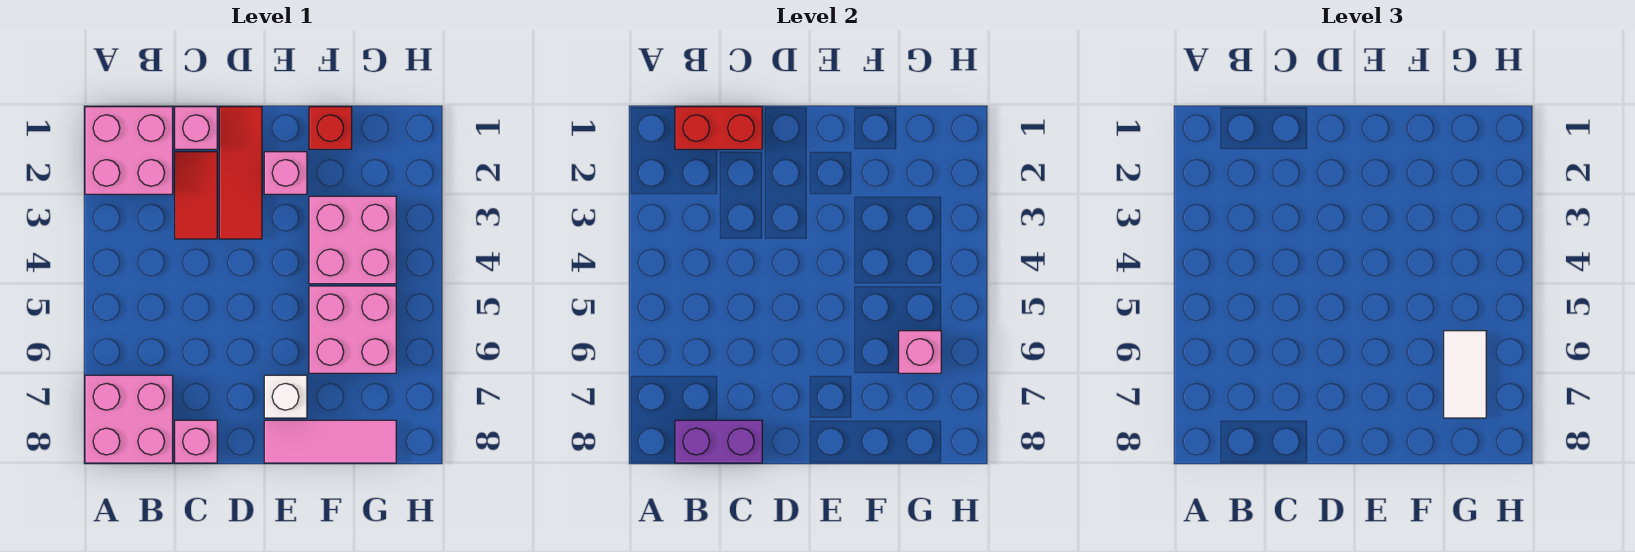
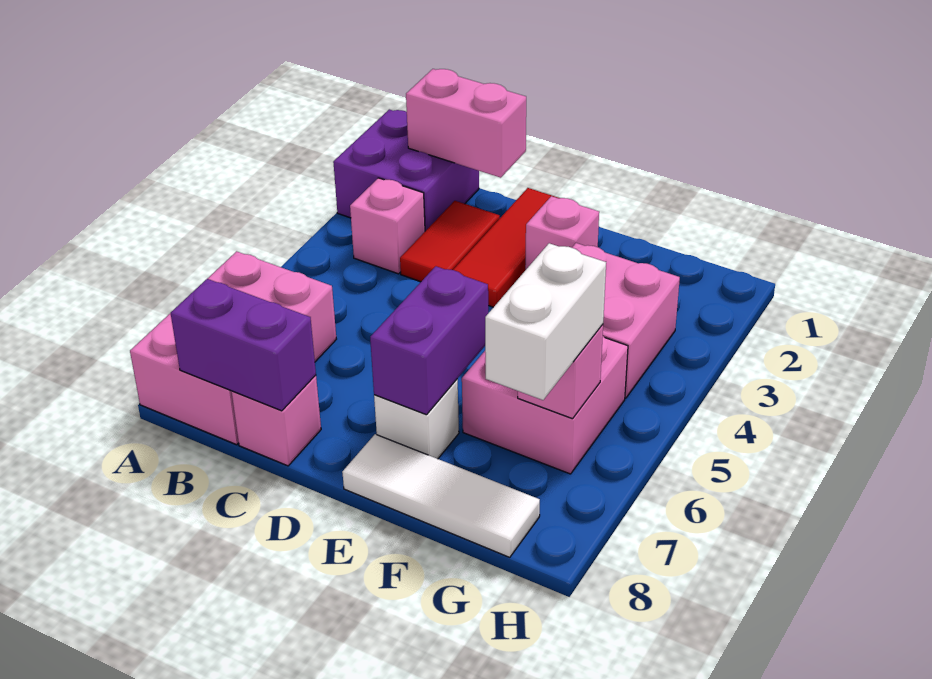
pink 2x2 brick [85,107,173,194] -> purple 2x2 brick [333,109,479,231]
pink 2x2 brick [85,375,173,463] -> pink 2x3 brick [130,251,336,445]
red 1x2 brick [675,107,762,149] -> pink 1x2 brick [406,69,526,178]
pink 1x1 brick [175,107,217,149] -> pink 1x1 brick moved to [350,178,425,274]
none -> purple 1x2 brick [370,266,488,415]
pink 1x3 tile [264,420,396,463] -> white 1x3 tile [342,434,540,557]
red 1x1 brick [309,107,352,149] -> none
white 1x2 tile [1444,331,1486,418] -> white 1x2 brick [485,243,606,400]

